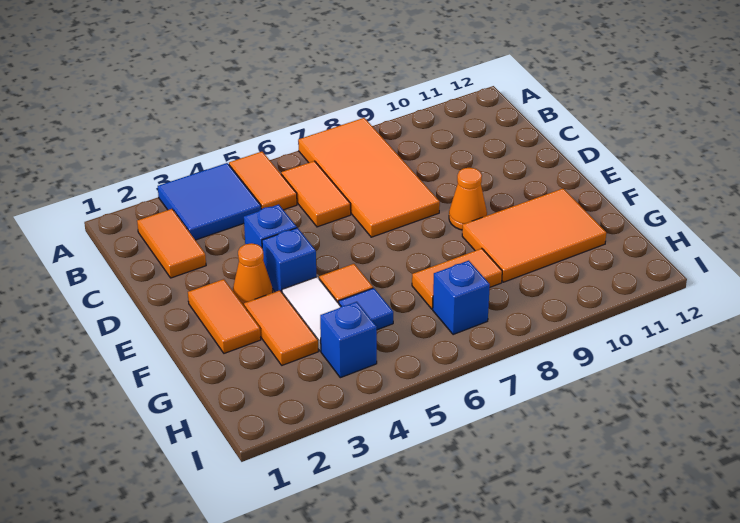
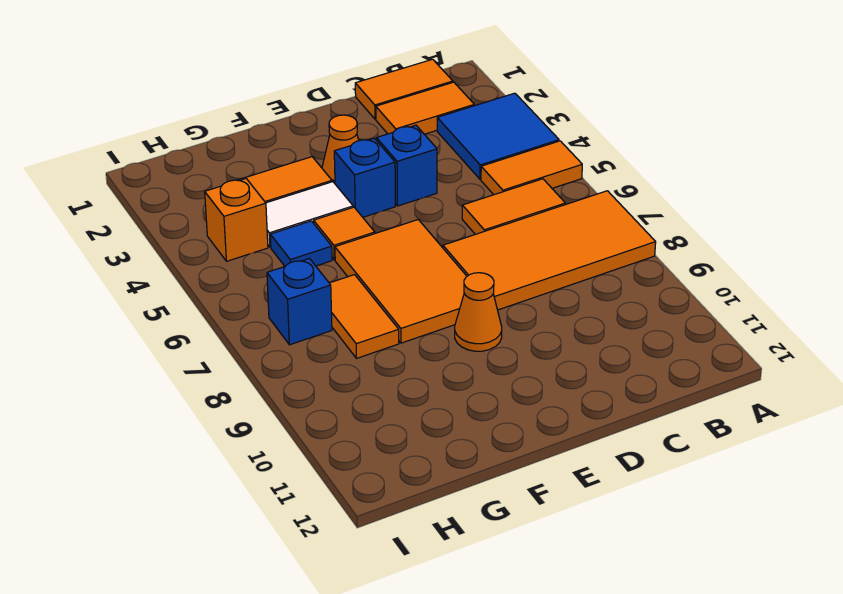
orange 1x2 tile [188,279,261,353] -> orange 1x2 tile moved to [355,59,453,119]
orange 2x3 tile [462,188,606,282] -> orange 2x3 tile moved to [335,220,467,343]
blue 1x1 brick [320,302,377,378] -> orange 1x1 brick [205,179,268,261]

